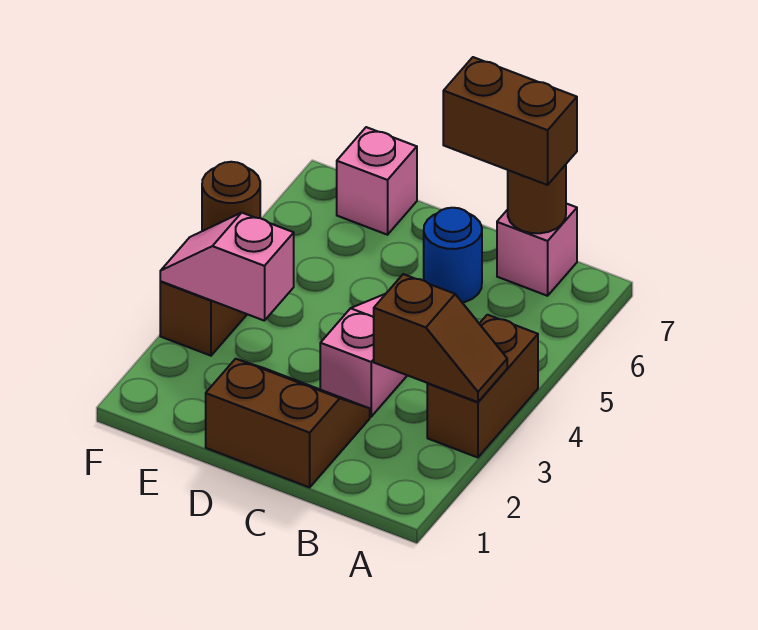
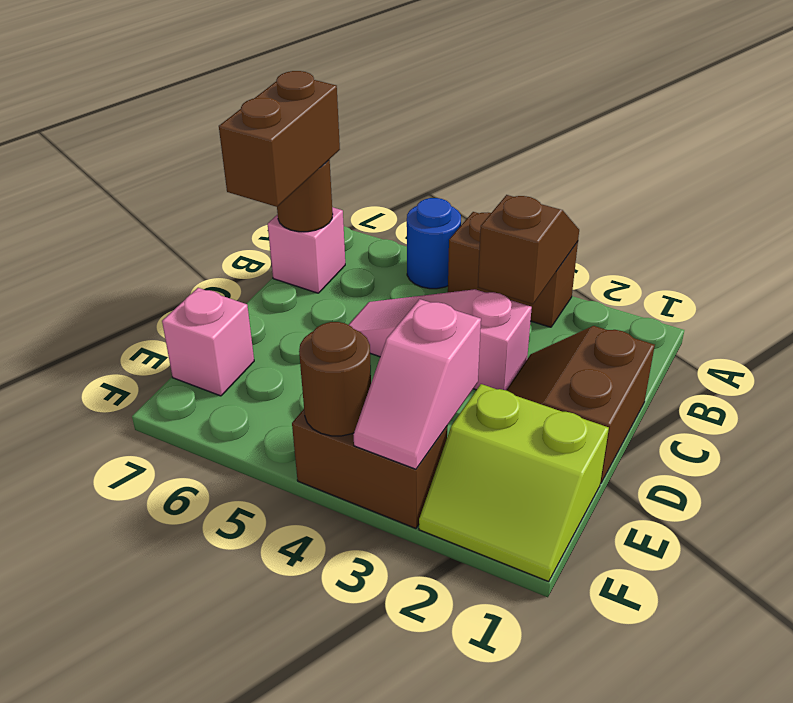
blue 1x1 round brick [424,208,482,303] -> blue 1x1 round brick moved to [407,198,461,289]
none -> lime 2x2 slope [419,384,609,582]

